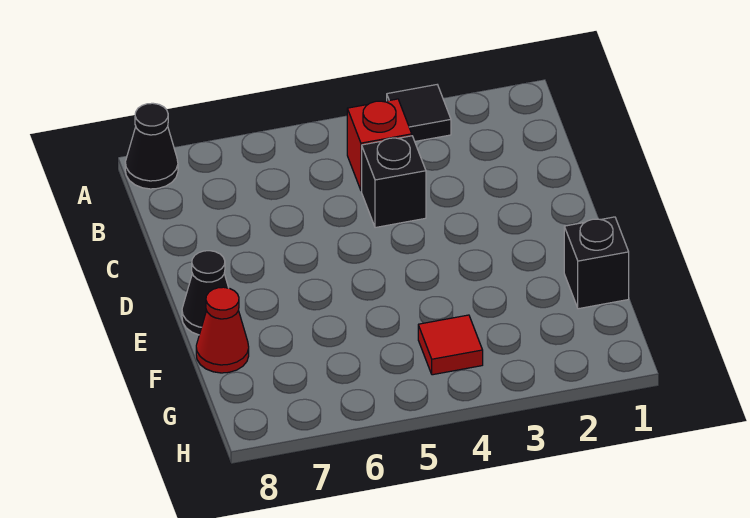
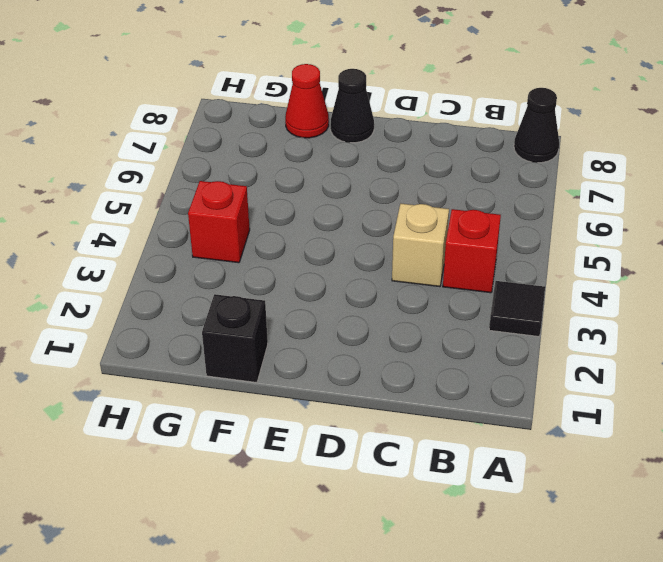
black 1x1 brick [362,136,426,228] -> tan 1x1 brick [392,204,449,287]
red 1x1 tile [418,315,483,375] -> red 1x1 brick [188,181,250,263]

